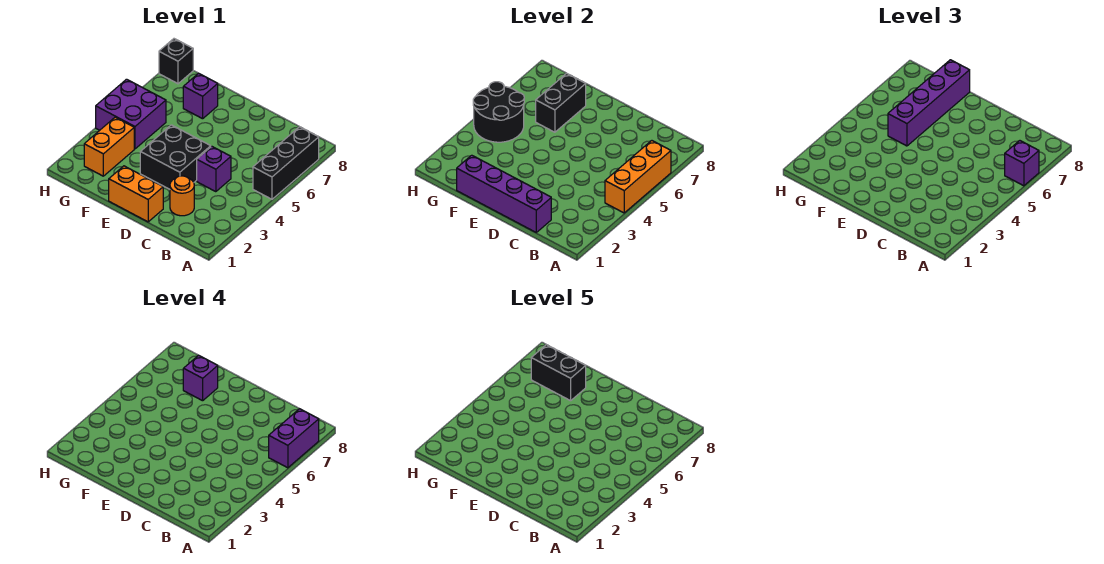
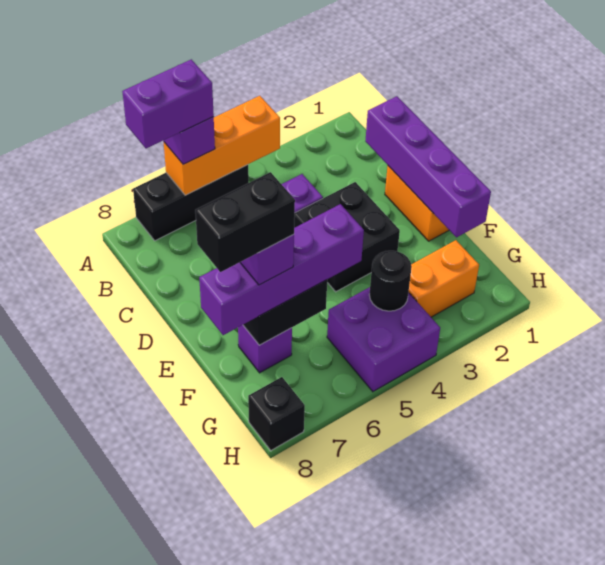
orange 1x1 round brick [170,176,194,216] -> none
black 1x2 brick [531,345,586,401] -> black 1x2 brick turned to [195,172,295,272]
black 2x2 round brick [473,82,524,142] -> black 1x1 round brick [369,251,412,311]

